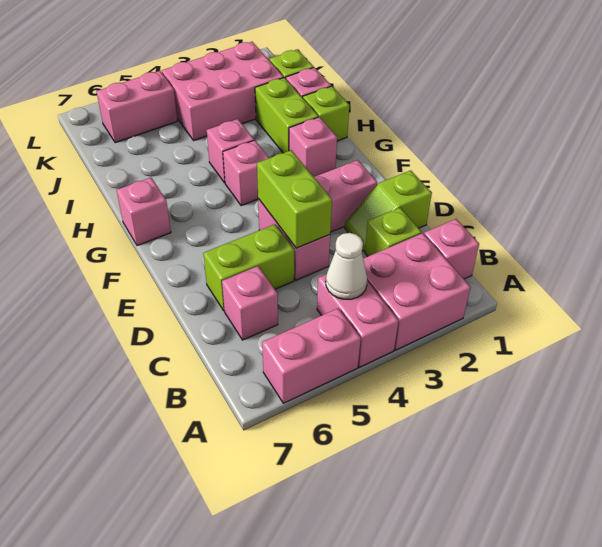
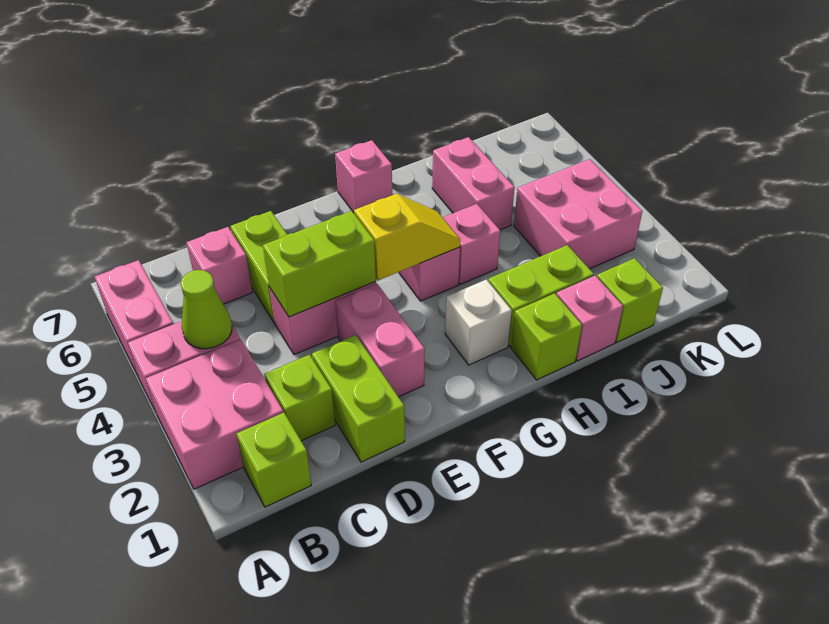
pink 1x1 brick [424,219,479,279] -> lime 1x1 brick [237,413,311,507]
white 1x1 cone [326,233,367,299] -> lime 1x1 cone [181,270,232,349]
lime 1x2 slope [344,170,432,251] -> lime 1x2 brick [312,335,405,462]
none -> yellow 1x2 slope [354,194,460,280]
pink 1x1 brick [289,117,337,177] -> white 1x1 brick [445,279,512,365]
pink 2x3 brick [162,42,284,140] -> pink 2x2 brick [514,159,642,269]
pink 1x2 brick [96,71,177,143] -> pink 1x2 brick moved to [432,137,515,230]

